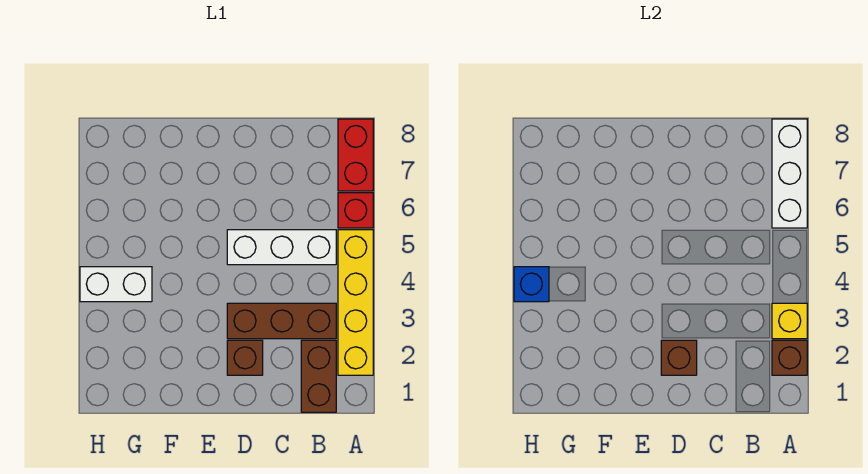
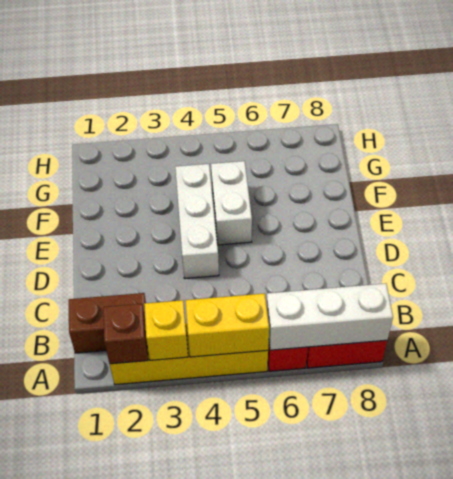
none -> yellow 1x2 brick [185,293,269,357]
brown 1x3 brick [227,303,336,339] -> none
white 1x3 brick [227,230,336,265] -> white 1x3 brick moved to [175,164,219,278]
brown 1x1 brick [227,340,263,375] -> none
brown 1x1 brick [661,340,697,375] -> none
white 1x2 brick [80,267,152,302] -> white 1x2 brick moved to [211,161,252,245]
blue 1x1 brick [514,267,549,302] -> none

